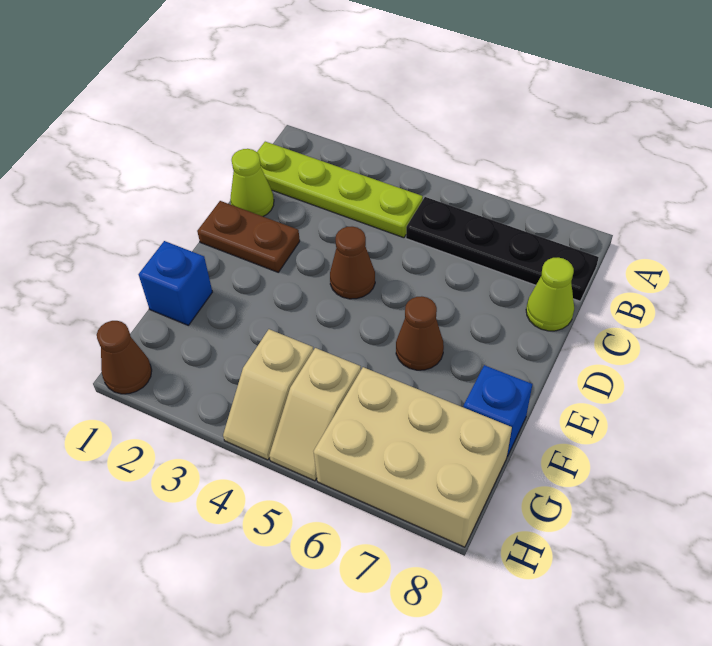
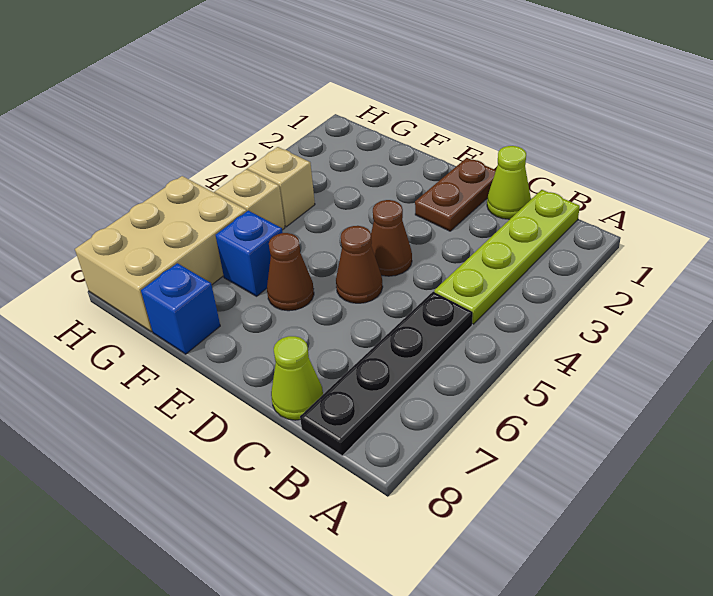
blue 1x1 brick [139,241,212,325] -> blue 1x1 brick moved to [216,211,283,296]
brown 1x1 cone [97,321,152,394] -> brown 1x1 cone moved to [336,226,383,303]

